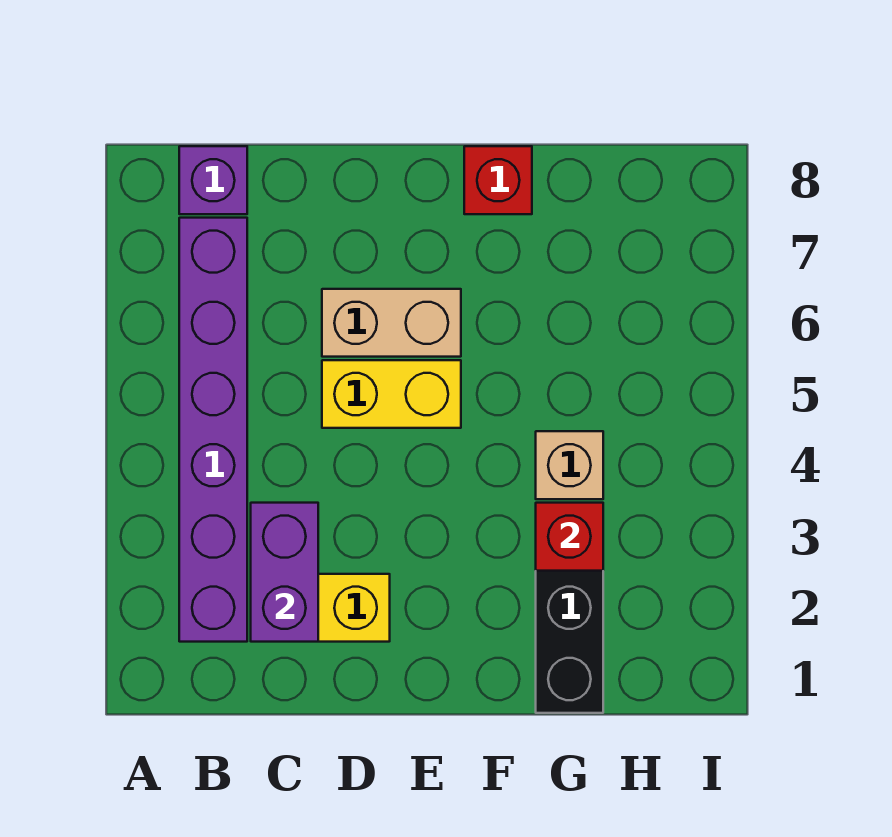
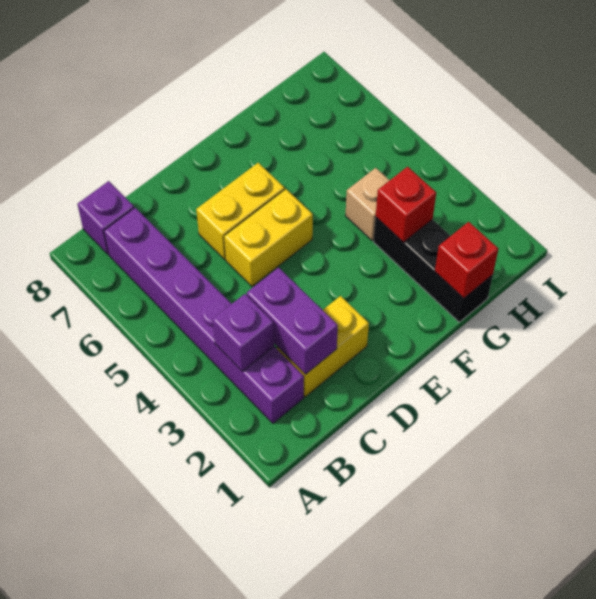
none -> purple 1x1 brick [212,294,274,371]
tan 1x2 brick [322,289,461,357] -> yellow 1x2 brick [196,163,285,259]
red 1x1 brick [464,146,532,214] -> red 1x1 brick moved to [435,222,499,298]

